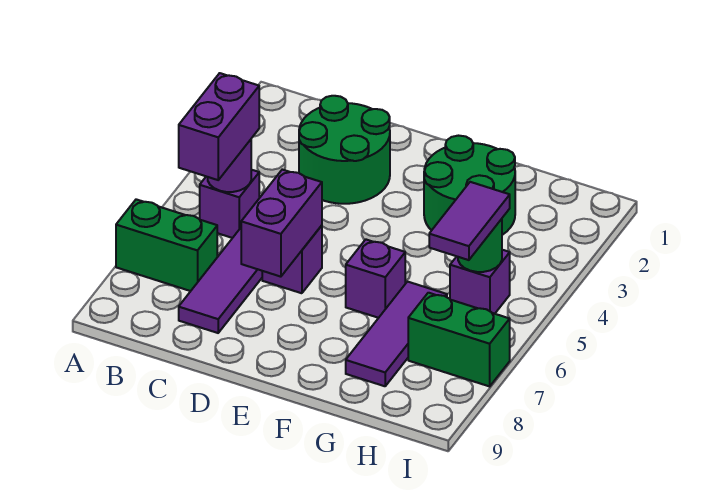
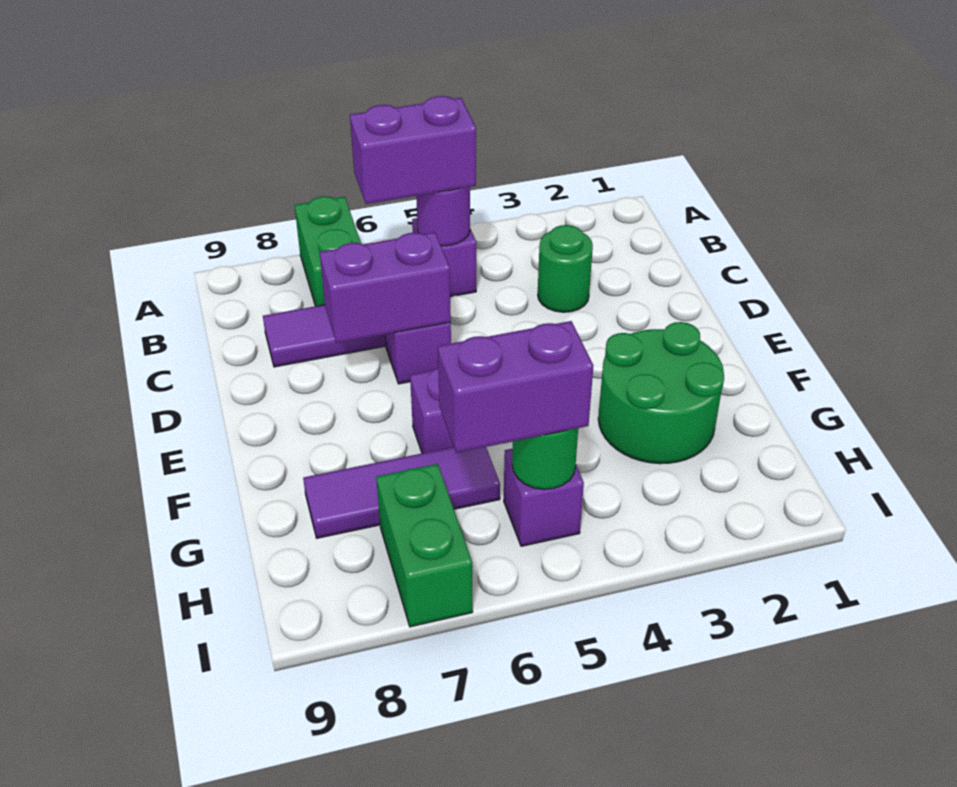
green 2x2 round brick [299,96,390,204] -> green 1x1 round brick [538,225,593,312]
purple 1x2 tile [429,182,510,260] -> purple 1x2 brick [438,321,593,453]

